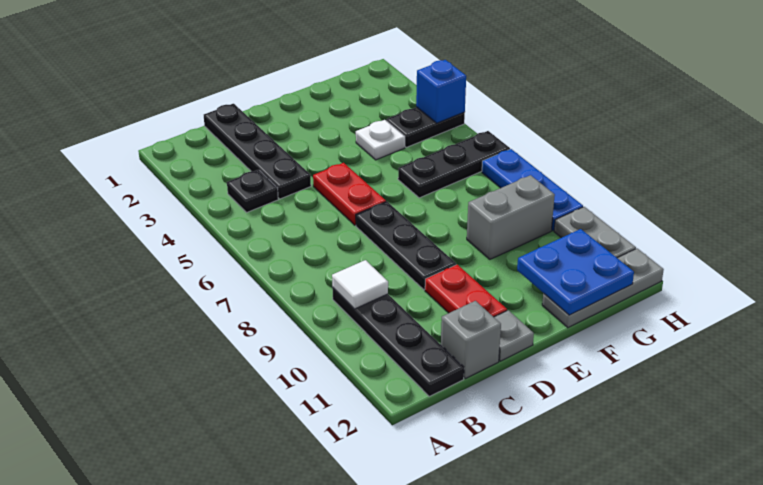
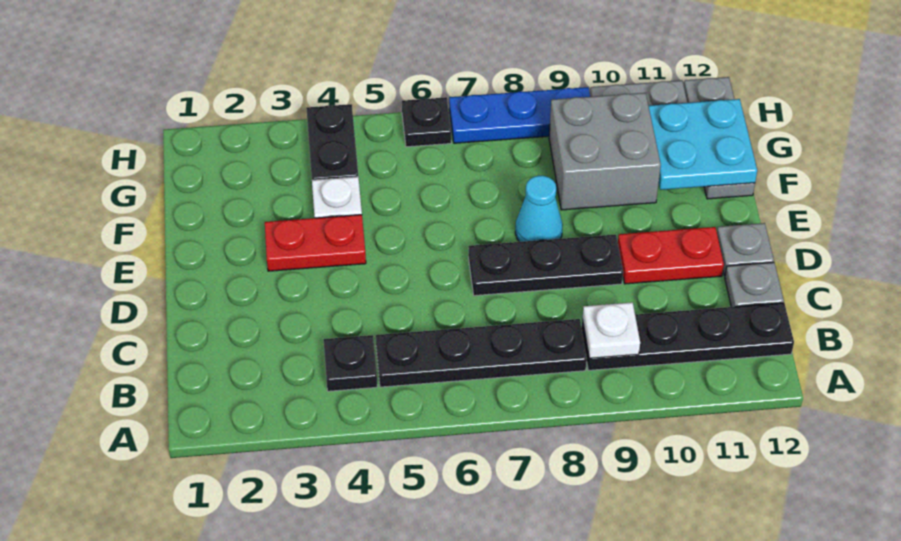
white 1x1 tile [332,260,388,309] -> white 1x1 plate [583,302,640,358]
black 1x4 plate [204,104,311,199] -> black 1x4 plate moved to [376,319,587,387]
grey 1x1 brick [441,301,501,379] -> grey 1x1 plate [725,262,784,307]
red 1x2 plate [313,163,386,225] -> red 1x2 plate moved to [265,215,366,271]
none -> cyan 1x1 cone [515,176,563,242]
black 1x3 plate [398,131,510,198] -> black 1x1 plate [402,97,451,147]
grey 1x2 brick [467,175,555,259] -> grey 2x2 brick [549,93,661,210]
blue 2x2 plate [517,229,634,315] -> cyan 2x2 plate [649,99,757,190]
blue 1x1 brick [416,60,466,123] -> none

